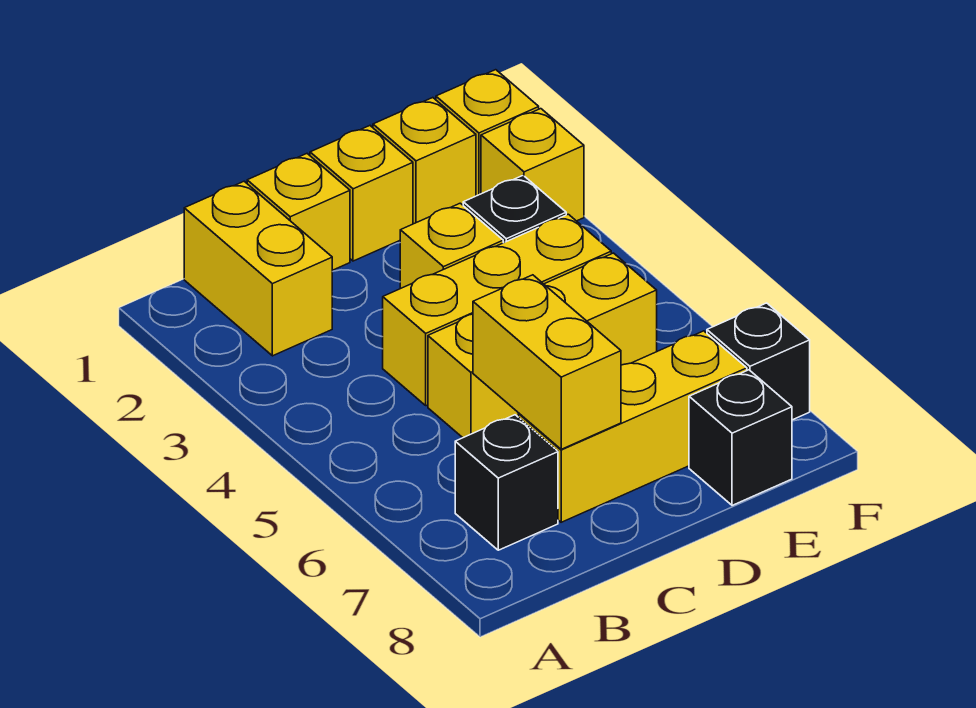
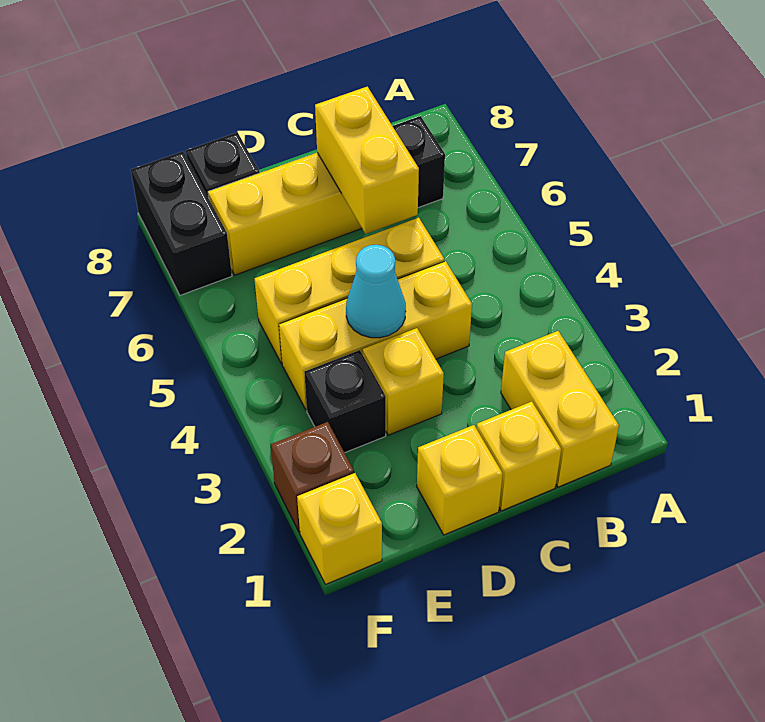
none -> cyan 1x1 cone [346,245,406,338]
yellow 1x1 brick [373,98,476,224] -> none
yellow 1x1 brick [481,109,584,221] -> brown 1x1 brick [271,422,354,532]
black 1x1 brick [707,303,810,420] -> black 1x2 brick [131,151,232,295]

